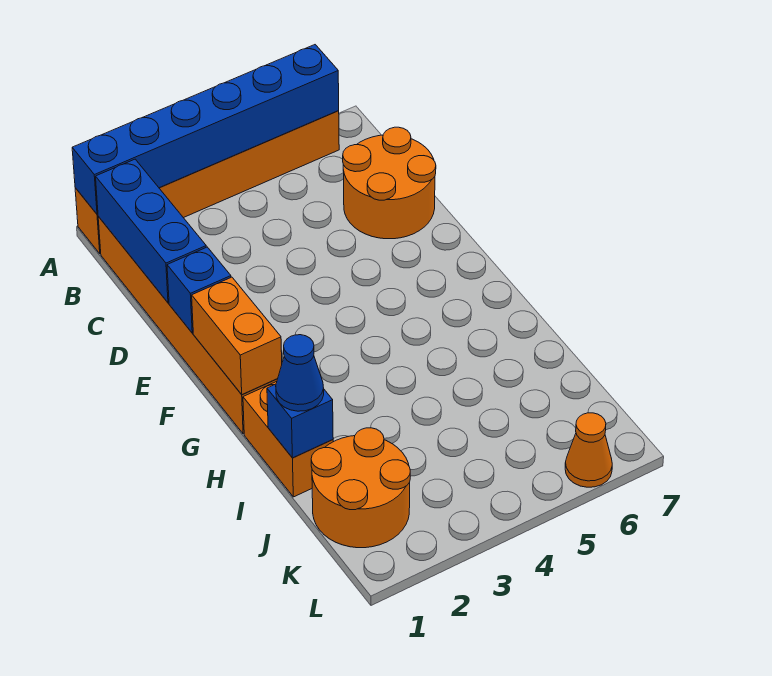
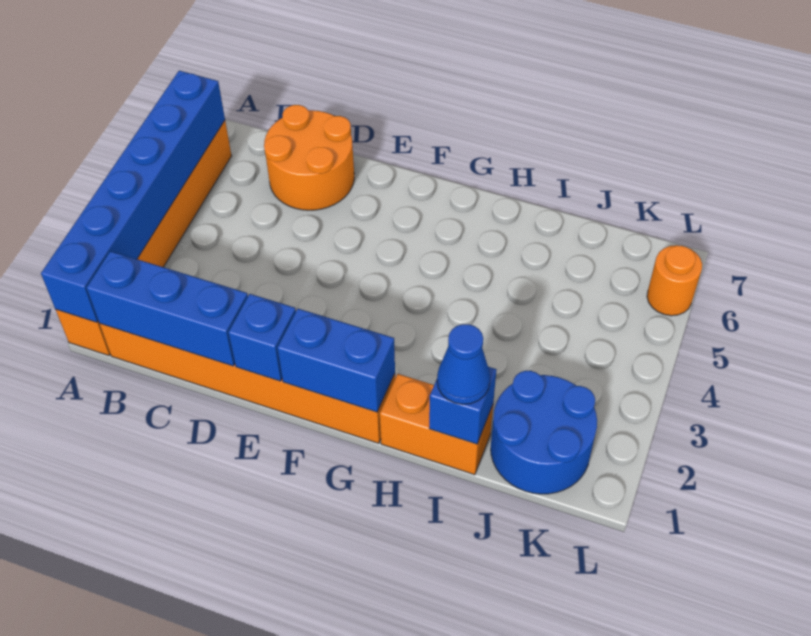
orange 1x2 brick [192,277,282,394] -> blue 1x2 brick [277,309,395,412]
orange 2x2 round brick [311,428,410,548] -> blue 2x2 round brick [491,371,597,494]
orange 1x1 cone [565,413,612,487] -> orange 1x1 round brick [647,245,702,316]

